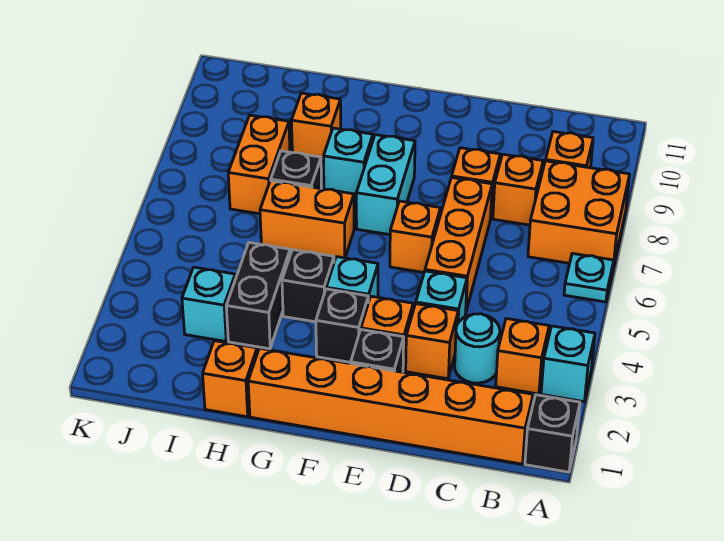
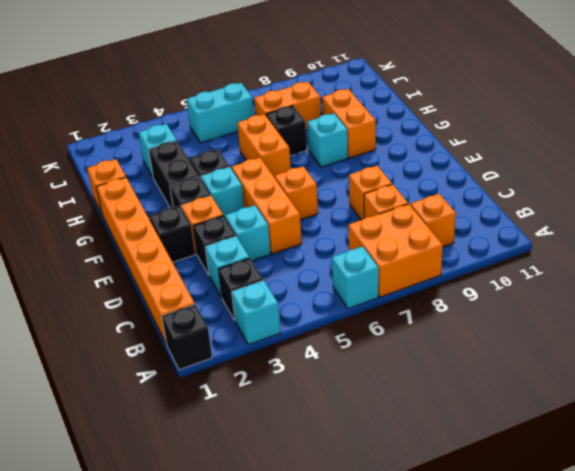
cyan 1x1 plate [564,253,614,302] -> cyan 1x1 brick [332,246,379,309]
orange 1x1 brick [496,319,549,394] -> black 1x1 brick [218,258,263,320]
cyan 1x1 round brick [455,314,500,383] -> cyan 1x1 brick [205,236,249,297]
orange 1x1 brick [406,304,458,379] -> black 1x1 brick [193,215,236,275]
orange 1x3 brick [425,177,492,311] -> orange 1x3 brick turned to [232,158,302,254]
cyan 1x2 brick [356,135,415,235] -> cyan 1x2 brick moved to [187,83,254,143]
black 1x2 brick [226,243,290,349] -> black 1x2 brick turned to [149,141,199,208]
orange 1x1 brick [292,93,341,162] -> orange 1x2 brick [322,89,376,158]

